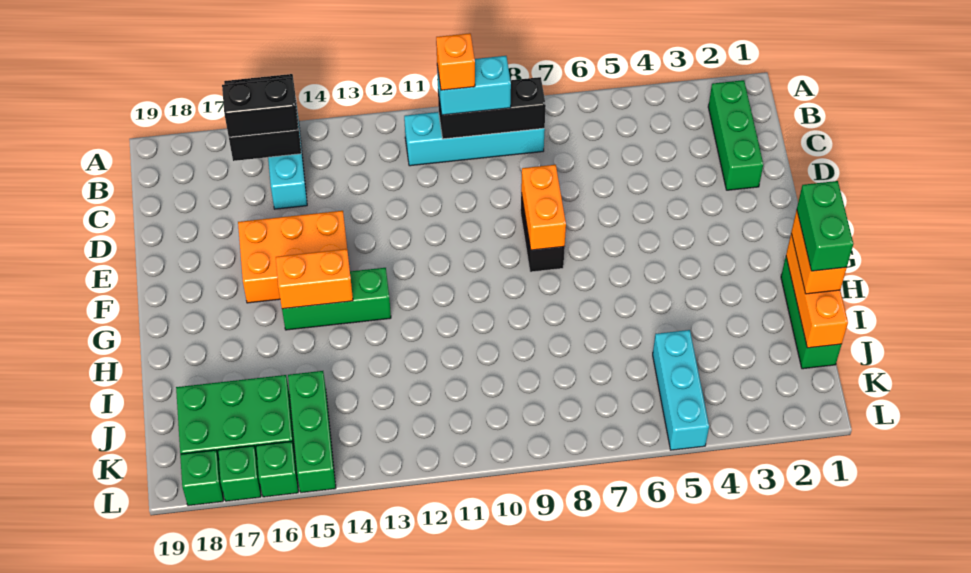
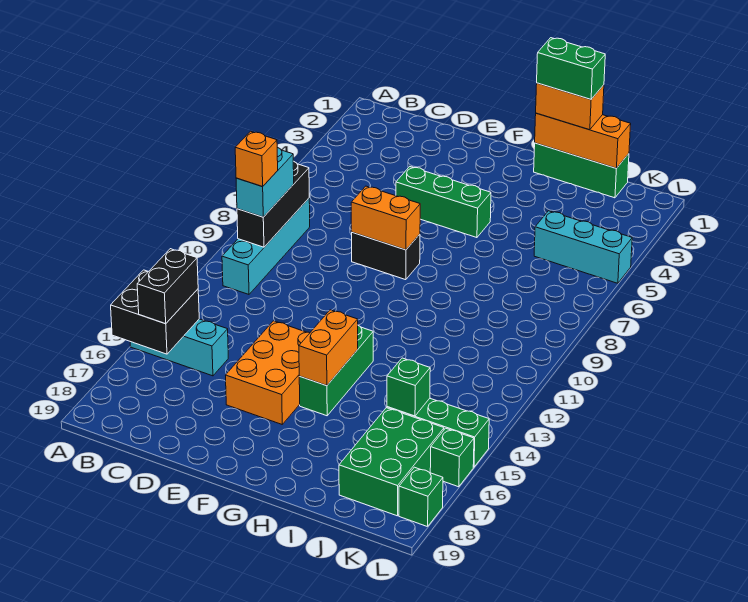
green 1x3 brick [708,80,763,190] -> green 1x3 brick moved to [396,167,491,238]
green 1x1 brick [218,446,261,501] -> green 1x1 brick moved to [387,358,430,416]

